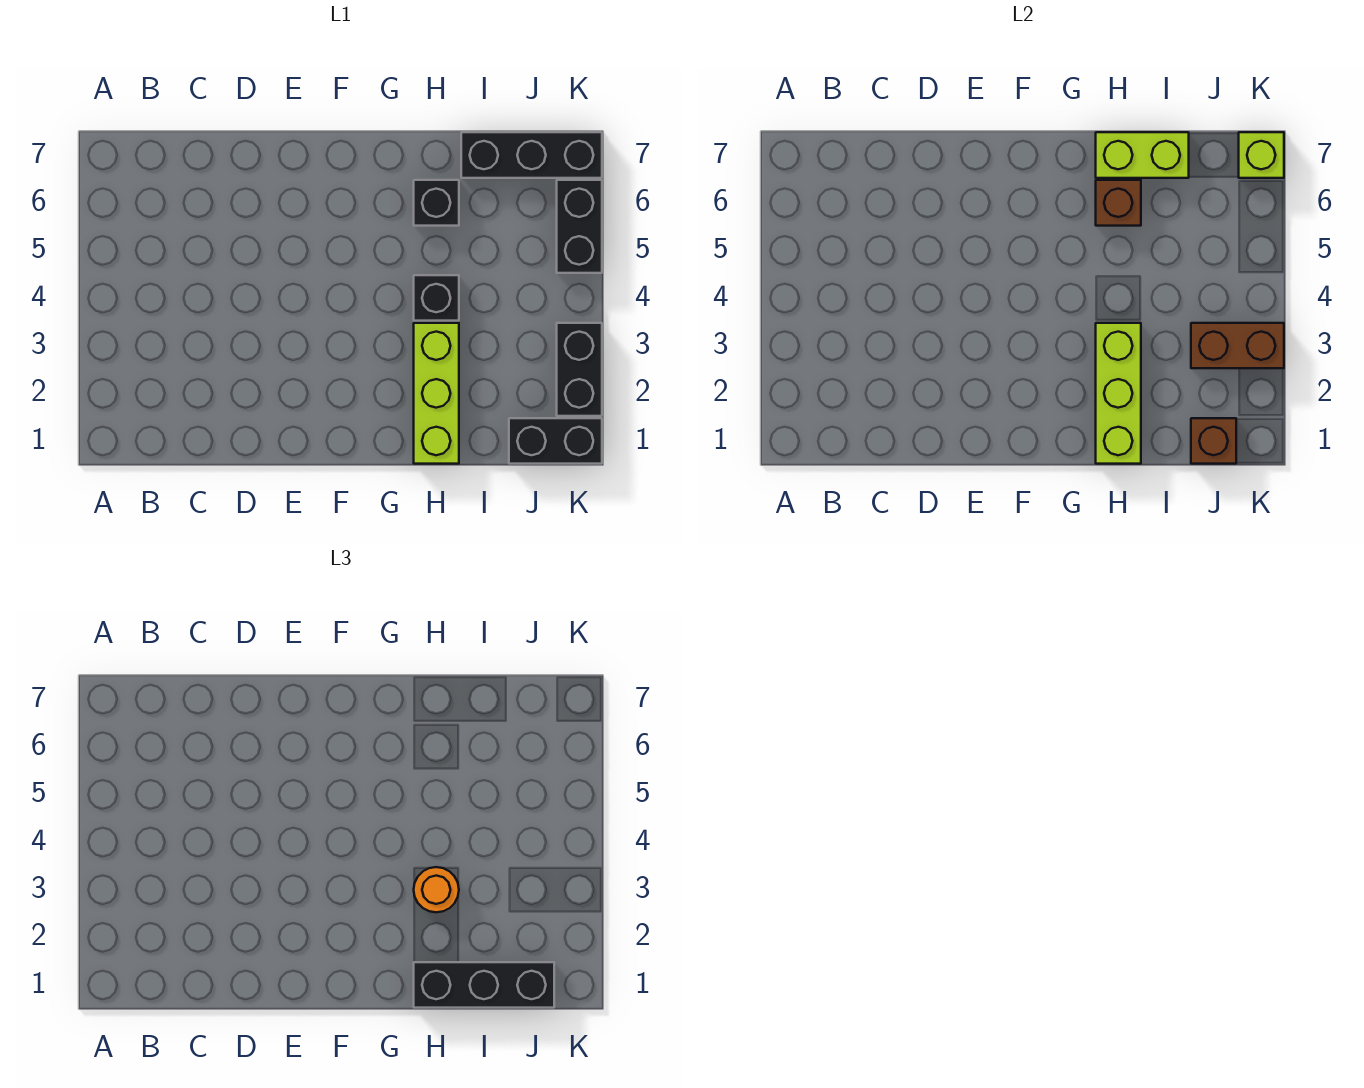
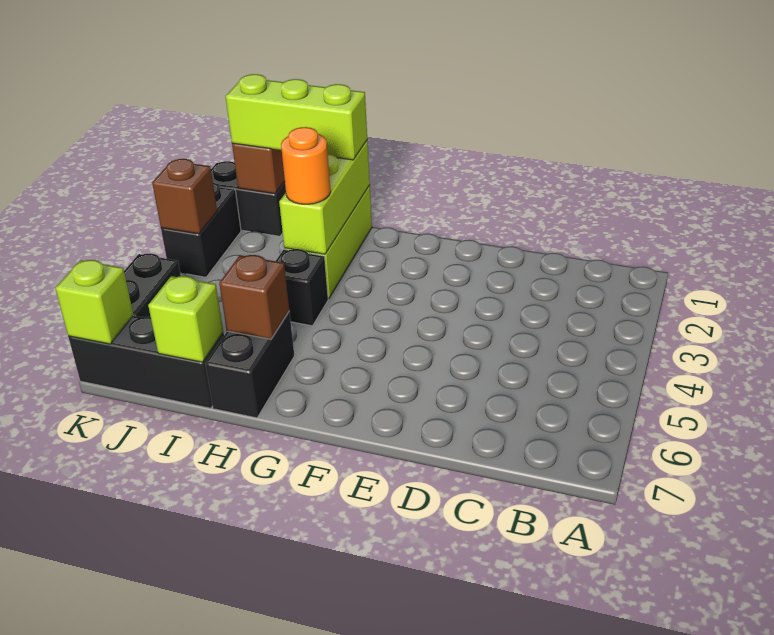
black 1x3 brick [414,962,554,1008] -> lime 1x3 brick [226,74,367,160]
black 1x1 brick [414,180,459,226] -> black 1x2 brick [205,312,294,418]
lime 1x2 brick [1096,132,1189,178] -> lime 1x1 brick [148,276,223,362]
brown 1x2 brick [1191,323,1284,368] -> brown 1x1 brick [152,159,217,234]

